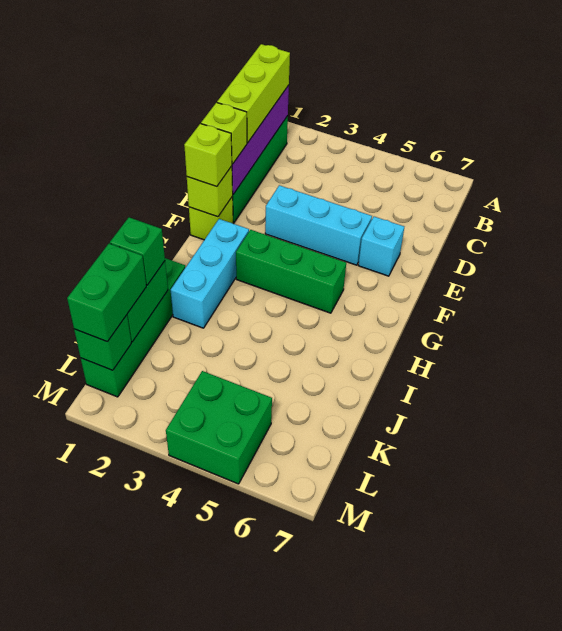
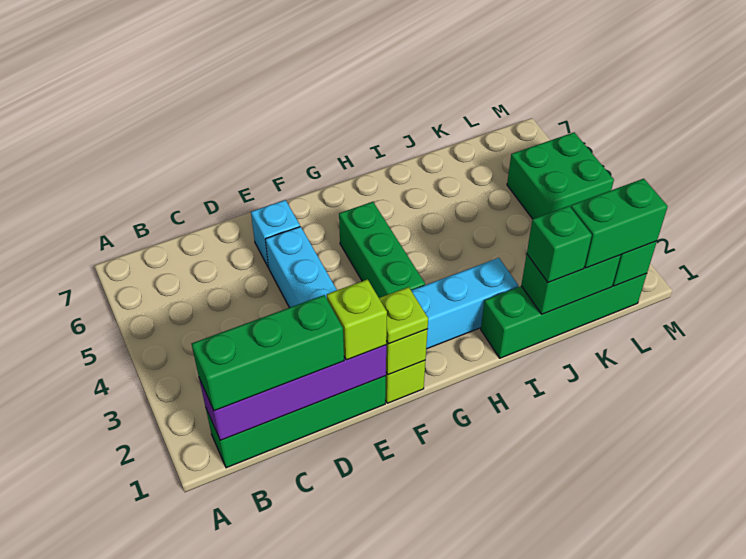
lime 1x3 brick [217,44,290,143] -> green 1x3 brick [192,295,344,411]
lime 1x1 brick [184,124,232,187] -> lime 1x1 plate [379,287,428,344]

